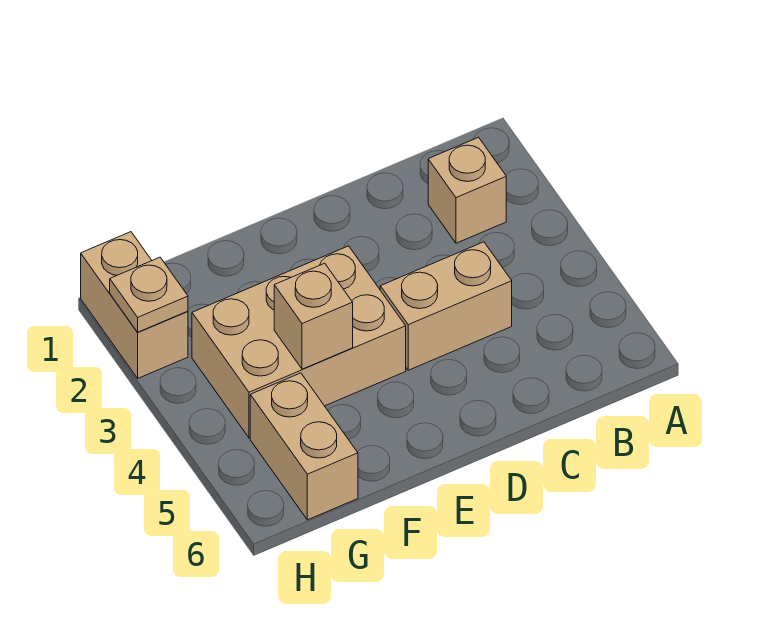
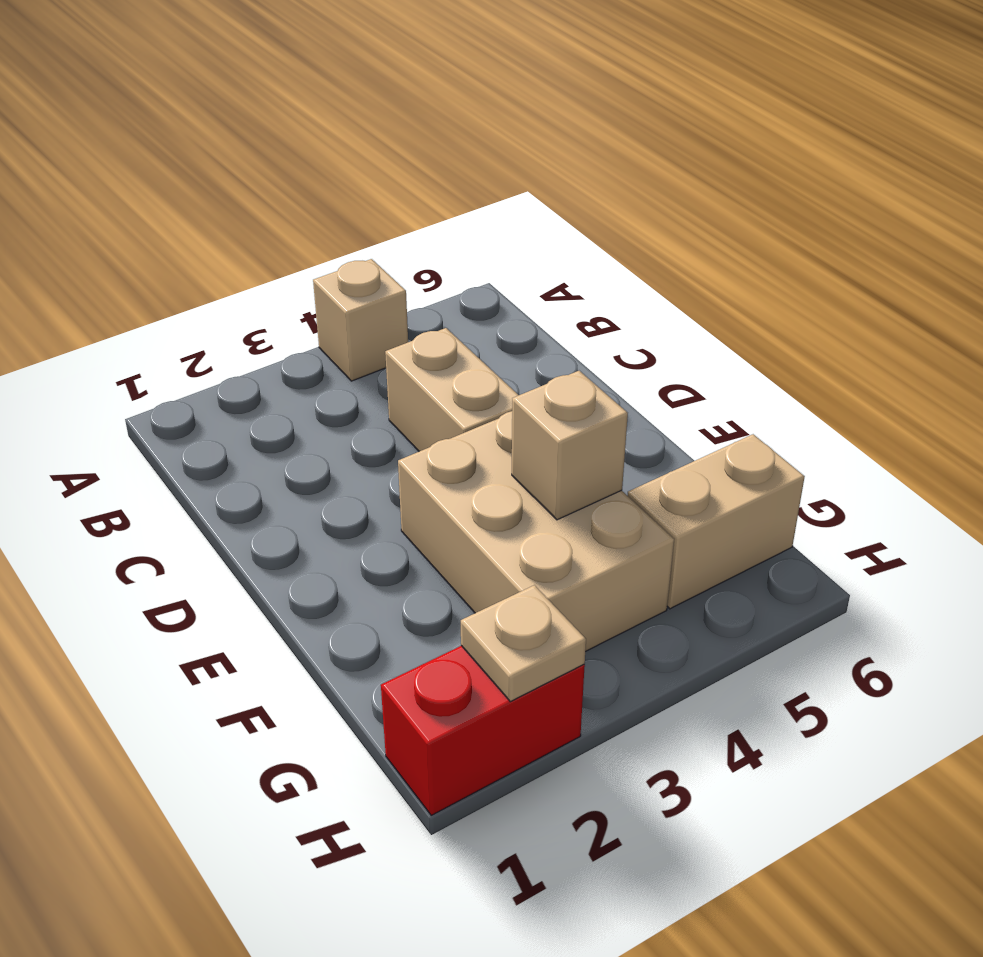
tan 1x1 brick [428,137,506,243] -> tan 1x1 brick moved to [313,259,408,381]
tan 1x2 brick [81,232,188,378] -> red 1x2 brick [381,646,585,815]

